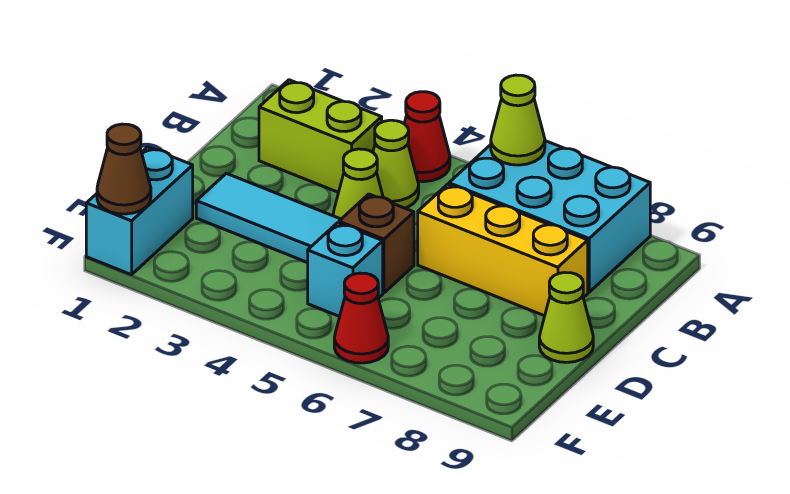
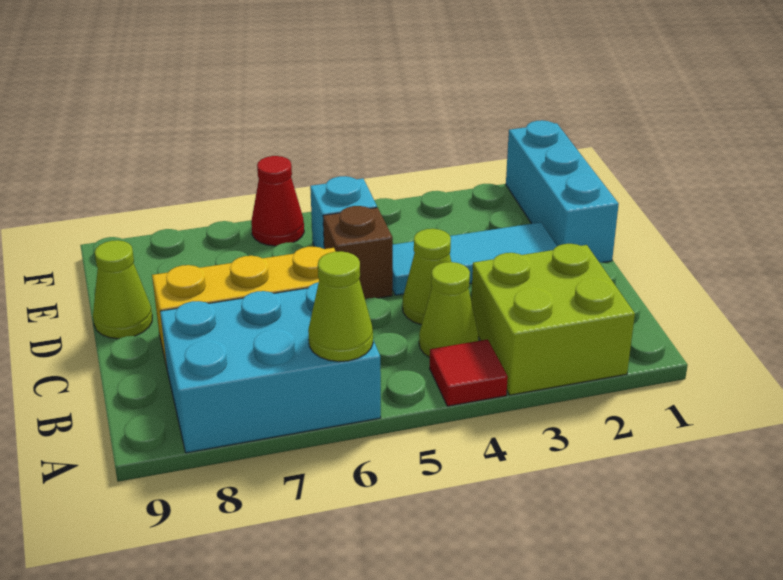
red 1x1 cone [404,92,450,182] -> red 1x1 tile [430,339,508,406]
lime 1x2 brick [259,80,382,192] -> lime 2x2 brick [471,244,635,395]
cyan 1x2 brick [86,147,193,275] -> cyan 1x3 brick [506,120,619,263]
brown 1x1 cone [97,124,151,214] -> none

